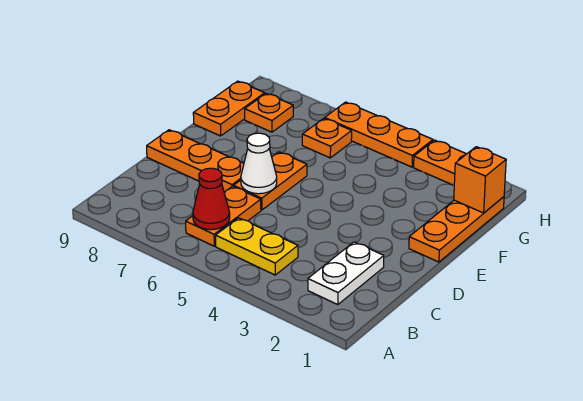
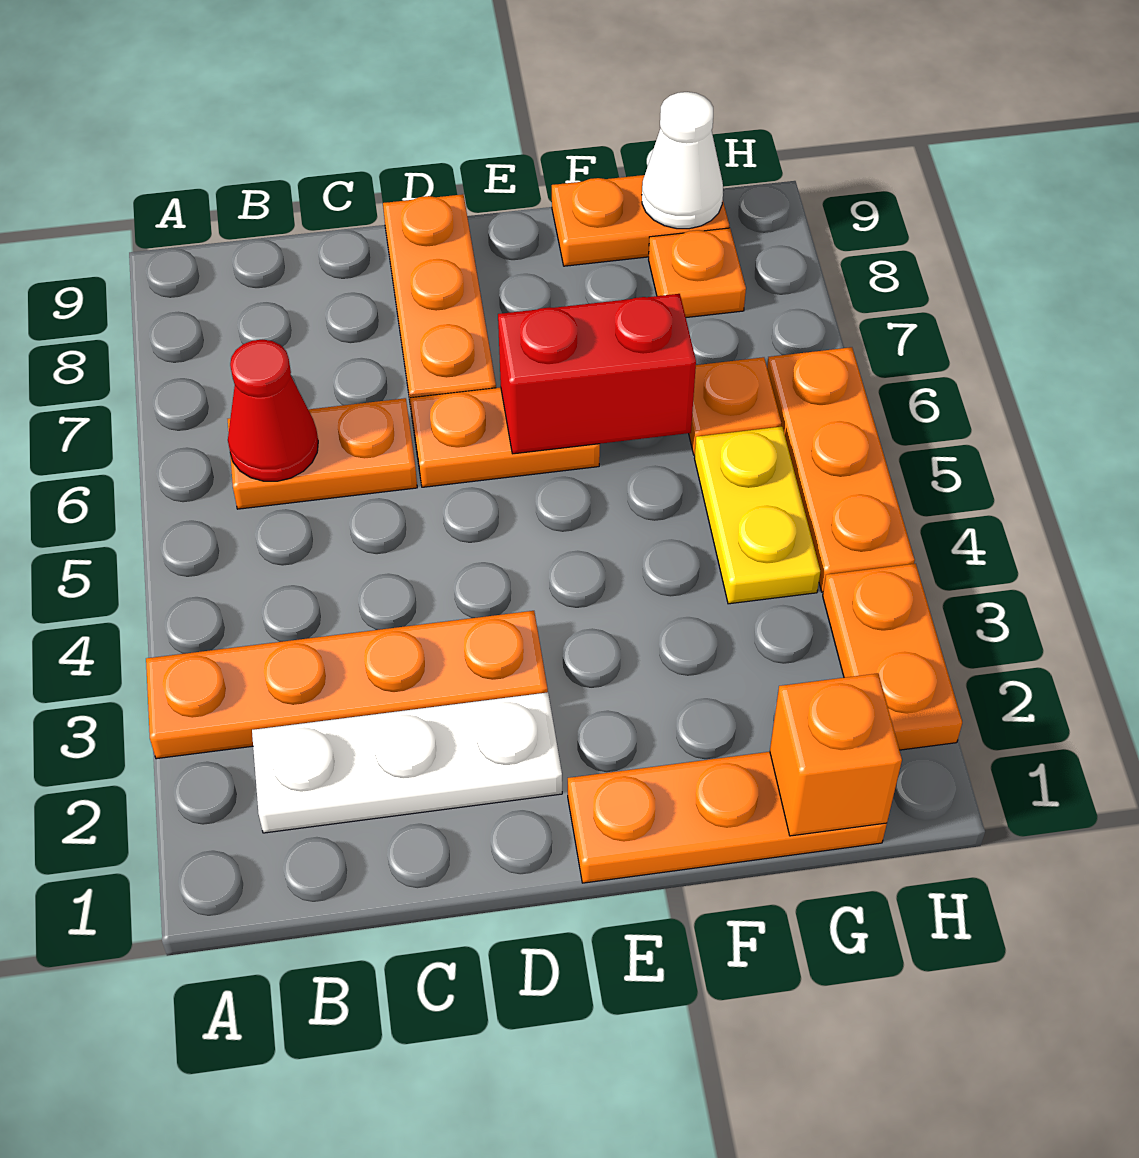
none -> orange 1x4 plate [146,611,548,759]
white 1x2 plate [308,242,384,305] -> white 1x3 plate [252,692,562,833]
yellow 1x2 plate [216,218,298,275] -> yellow 1x2 plate moved to [694,427,820,604]
white 1x1 cone [241,133,277,194] -> white 1x1 cone moved to [642,92,723,229]
none -> red 1x2 brick [498,294,696,454]

